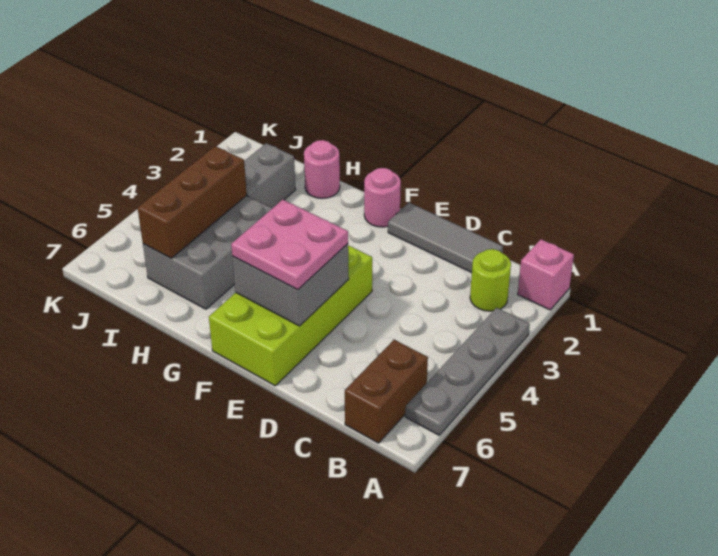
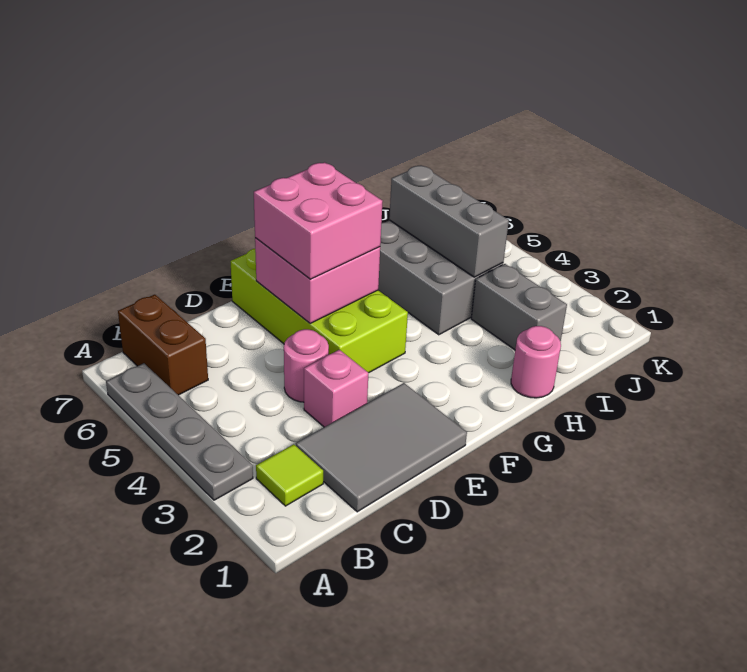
pink 1x1 brick [518,239,574,310] -> pink 1x1 brick moved to [304,350,368,427]
lime 1x1 round brick [470,249,511,311] -> lime 1x1 tile [256,444,323,506]
grey 1x3 tile [388,203,503,273] -> grey 2x3 tile [296,383,467,512]
grey 2x2 brick [232,244,349,326] -> pink 2x2 brick [255,238,380,323]
pink 2x2 plate [231,200,348,290] -> pink 2x2 brick [254,162,382,279]
pink 1x1 round brick [364,168,401,227] -> pink 1x1 round brick moved to [284,329,329,402]
brown 1x3 brick [138,146,247,258] -> grey 1x3 brick [389,165,509,277]

